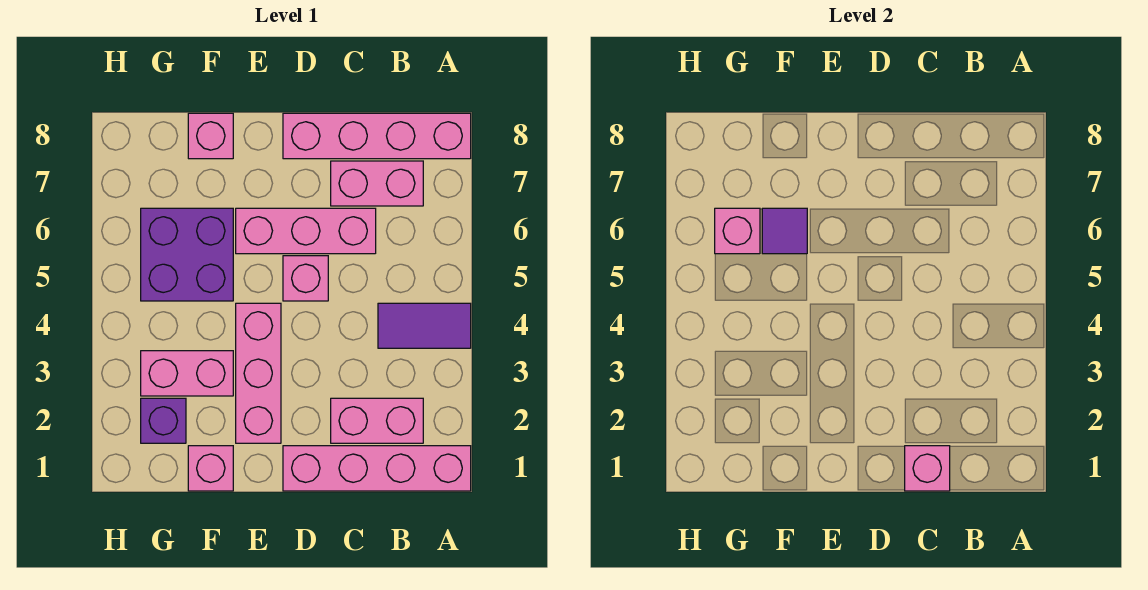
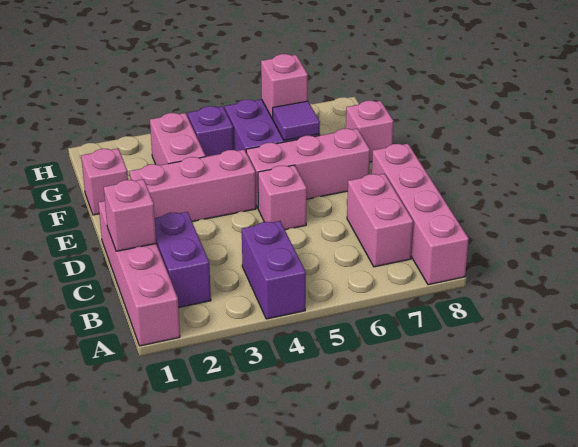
purple 1x2 tile [378,303,471,348] -> purple 1x2 brick [242,221,306,319]
pink 1x2 brick [331,398,423,443] -> purple 1x2 brick [155,212,211,308]
pink 1x3 brick [236,208,376,254] -> pink 1x3 brick turned to [246,129,370,208]
purple 1x1 brick [141,398,186,443] -> purple 1x1 brick moved to [187,106,234,157]

